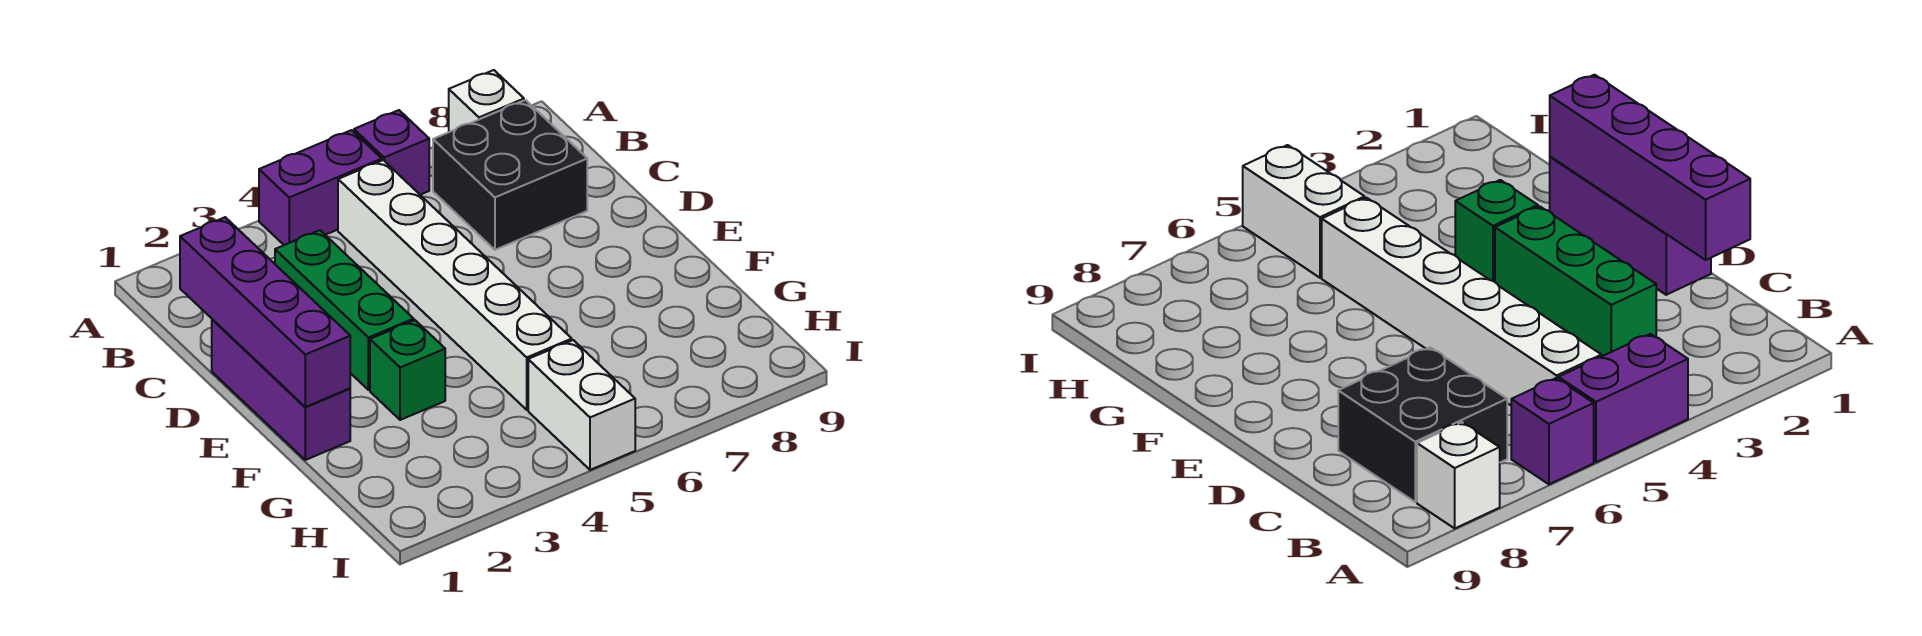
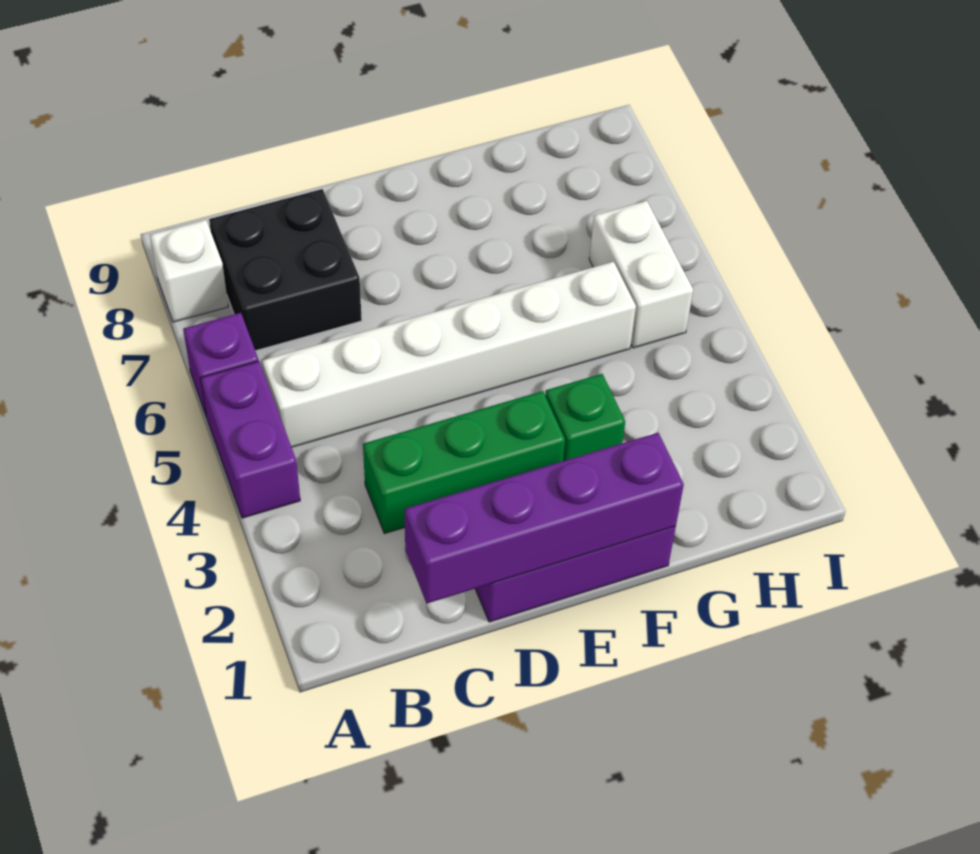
white 1x2 brick [528,340,635,470] -> white 1x2 brick turned to [589,201,693,348]

